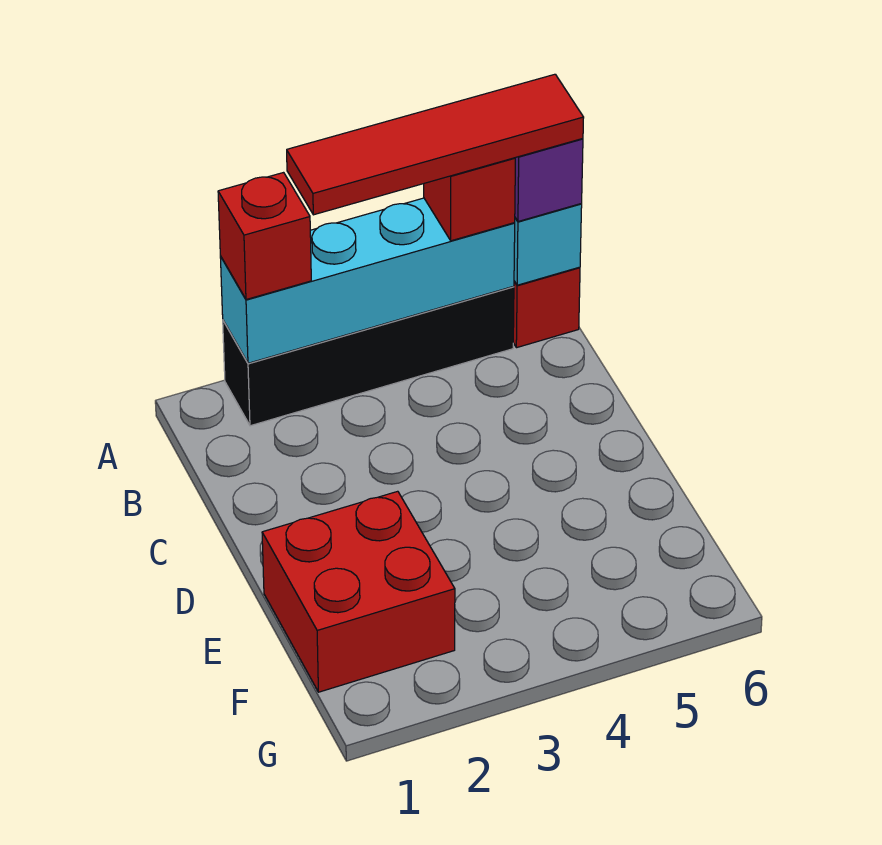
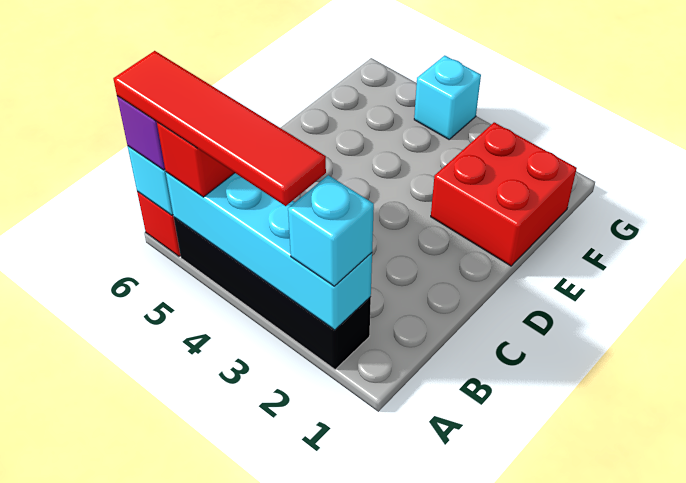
red 1x1 brick [218,173,311,300] -> cyan 1x1 brick [288,175,374,286]
none -> cyan 1x1 brick [414,56,481,139]

